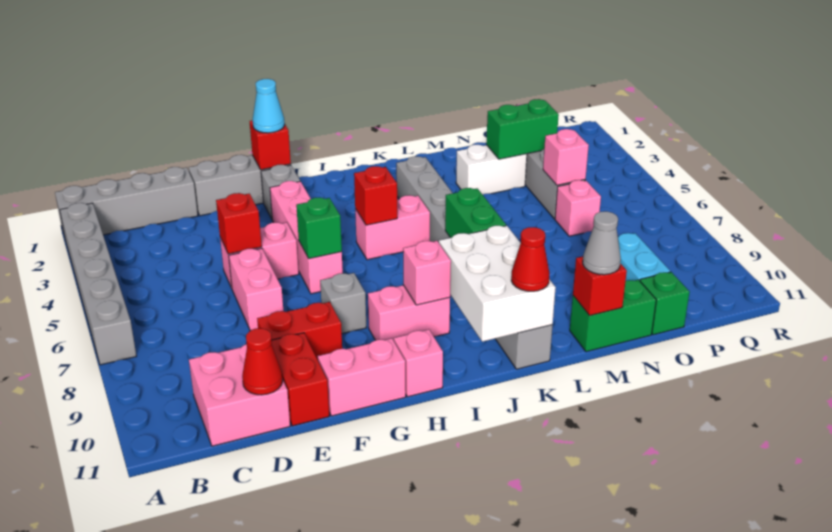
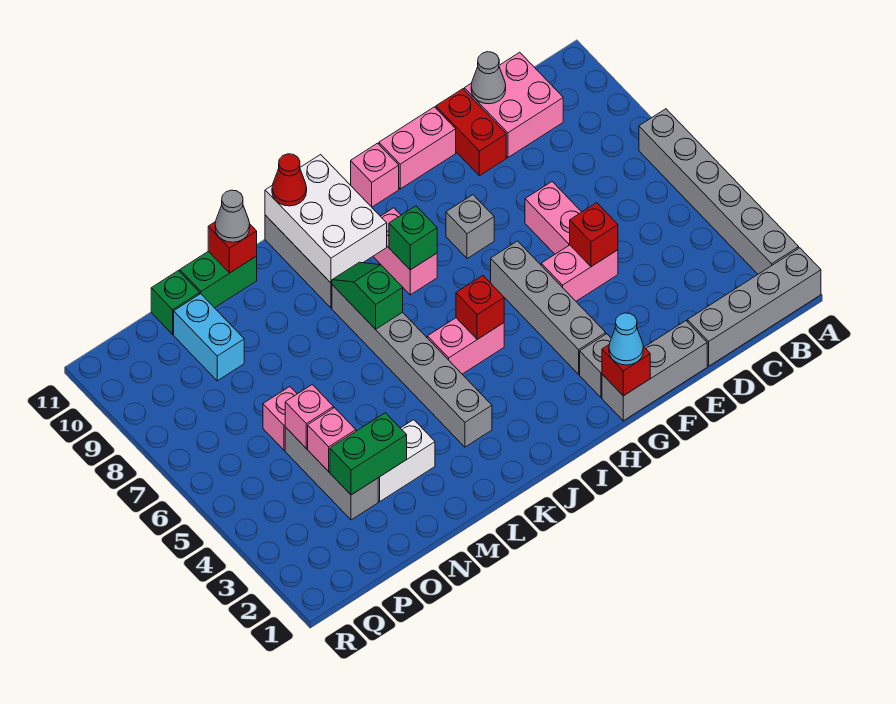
red 1x1 cone [242,328,283,395] -> grey 1x1 cone [471,52,506,104]
red 1x2 brick [257,302,342,360] -> none
pink 1x4 brick [270,181,343,294] -> grey 1x4 brick [491,241,606,374]
green 1x1 brick [296,197,342,259] -> green 1x1 brick moved to [389,206,437,270]
pink 1x2 brick [368,285,450,341] -> pink 1x2 brick turned to [373,208,437,295]
pink 1x1 brick [403,241,451,305] -> pink 1x1 brick moved to [308,408,356,472]
green 1x2 brick [445,188,506,238] -> green 1x2 slope [332,262,403,329]

